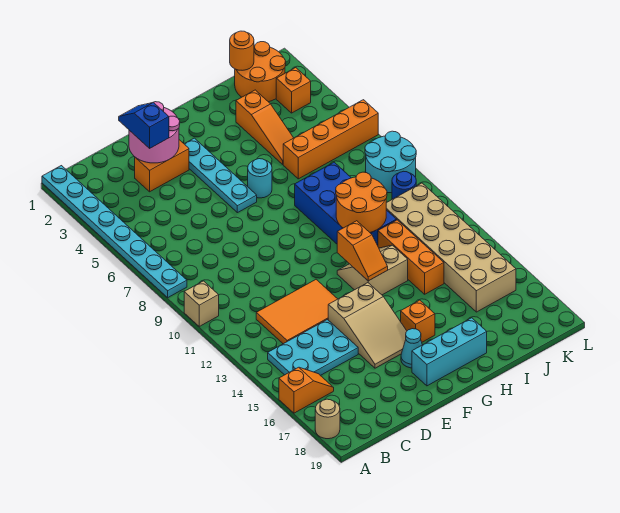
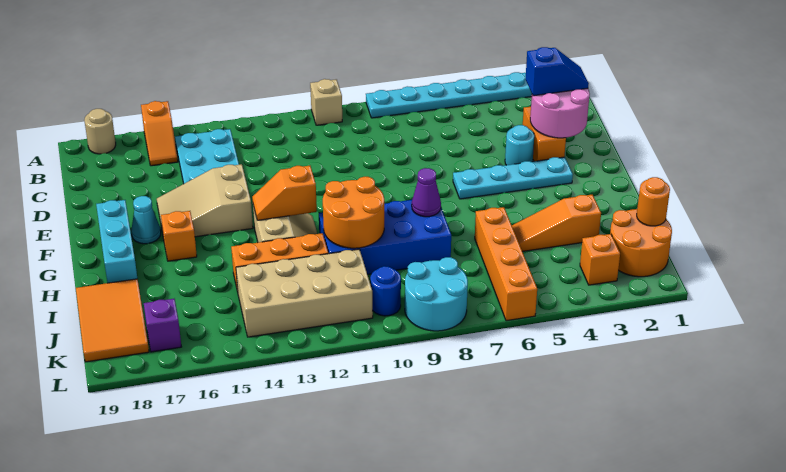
orange 2x3 tile [256,280,337,344] -> orange 2x3 tile moved to [76,279,149,362]
cyan 1x1 round brick [248,159,272,198] -> cyan 1x1 round brick moved to [505,125,534,165]
none -> purple 1x1 cone [412,168,441,217]
tan 2x6 brick [386,183,516,312] -> tan 2x4 brick [236,249,373,337]
none -> purple 1x1 brick [144,299,181,352]

